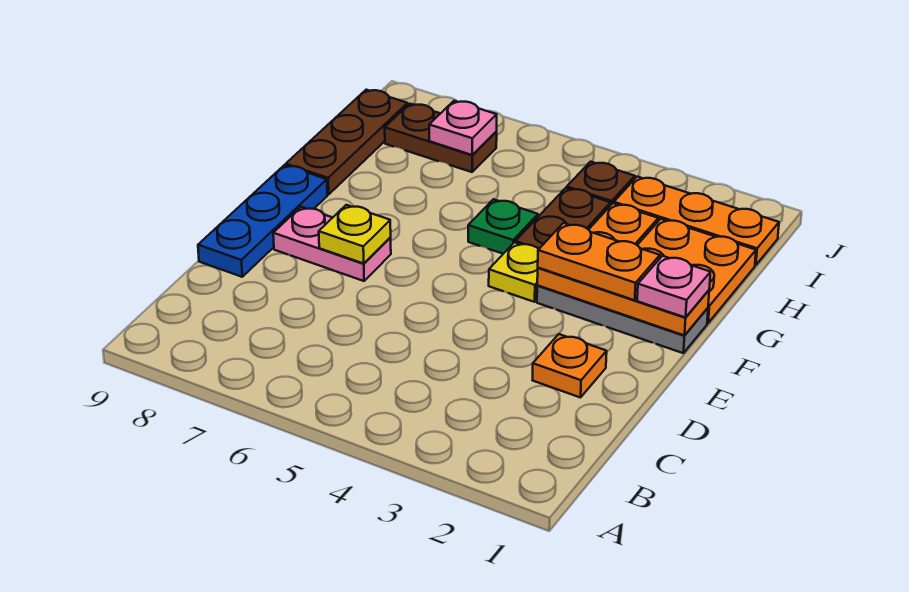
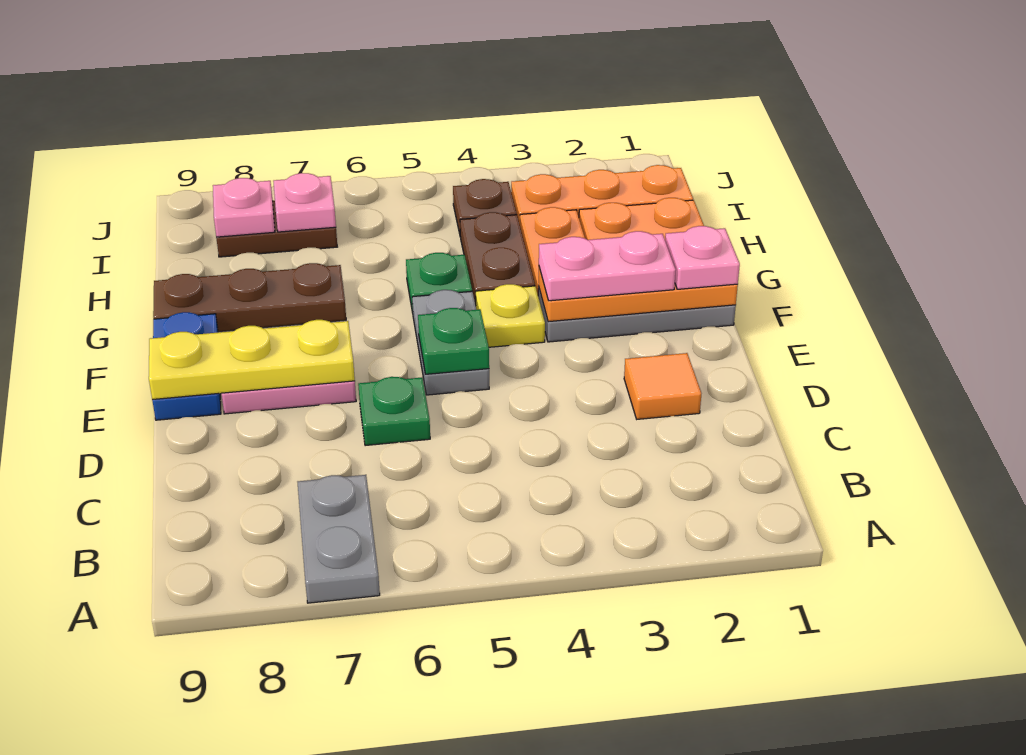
none -> grey 1x2 plate [298,475,380,603]
orange 1x1 plate [533,334,607,398] -> orange 1x1 tile [624,353,701,419]
none -> green 1x1 plate [358,377,430,446]
blue 1x3 plate [198,165,327,277] -> blue 1x2 plate [152,312,221,420]
none -> grey 1x2 plate [412,290,489,395]
none -> green 1x1 plate [418,308,489,374]
yellow 1x1 plate [319,205,391,264] -> yellow 1x3 plate [149,320,355,400]
orange 1x2 plate [538,223,660,300] -> pink 1x2 plate [539,231,676,301]
brown 1x3 plate [286,90,408,194] -> brown 1x3 plate turned to [153,263,346,332]
none -> pink 1x1 plate [213,178,275,237]

